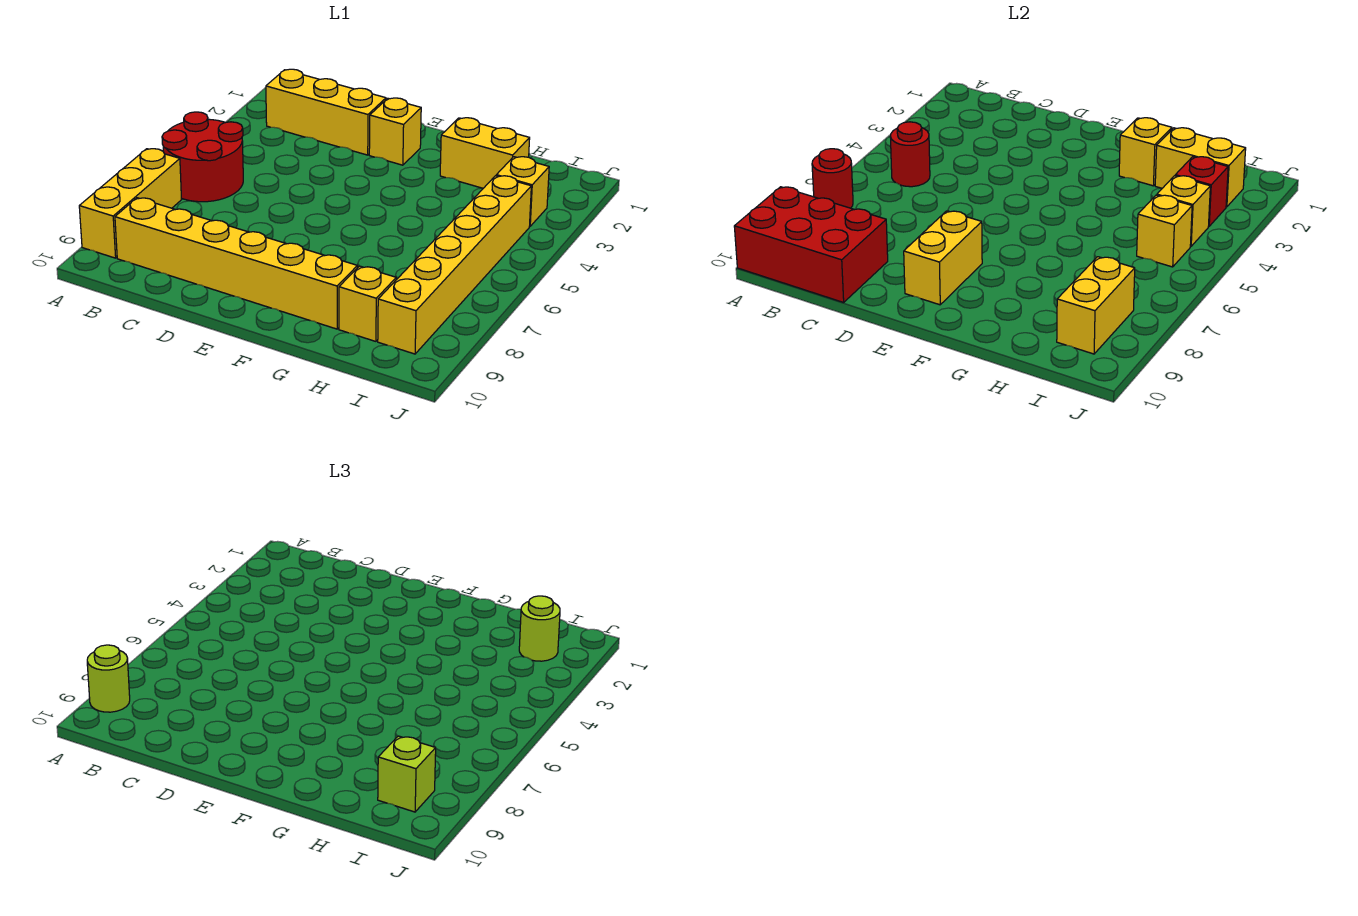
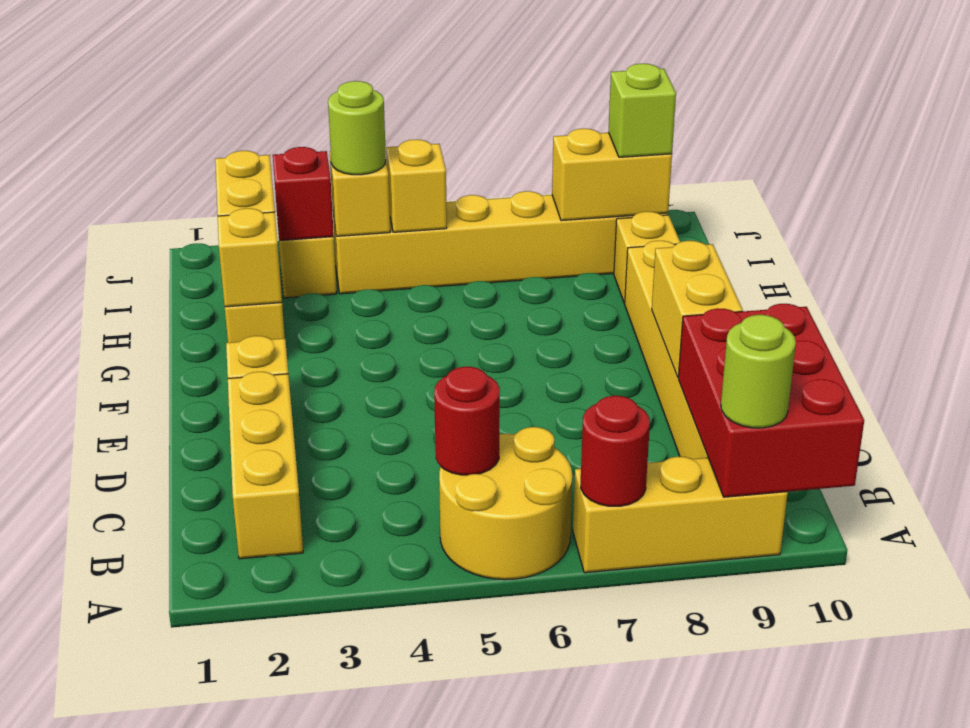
red 2x2 round brick [162,112,243,202] -> yellow 2x2 round brick [439,427,572,580]
yellow 1x2 brick [904,211,982,305] -> yellow 1x2 brick turned to [652,241,743,377]
lime 1x1 round brick [519,596,560,661] -> lime 1x1 round brick moved to [328,81,386,175]

